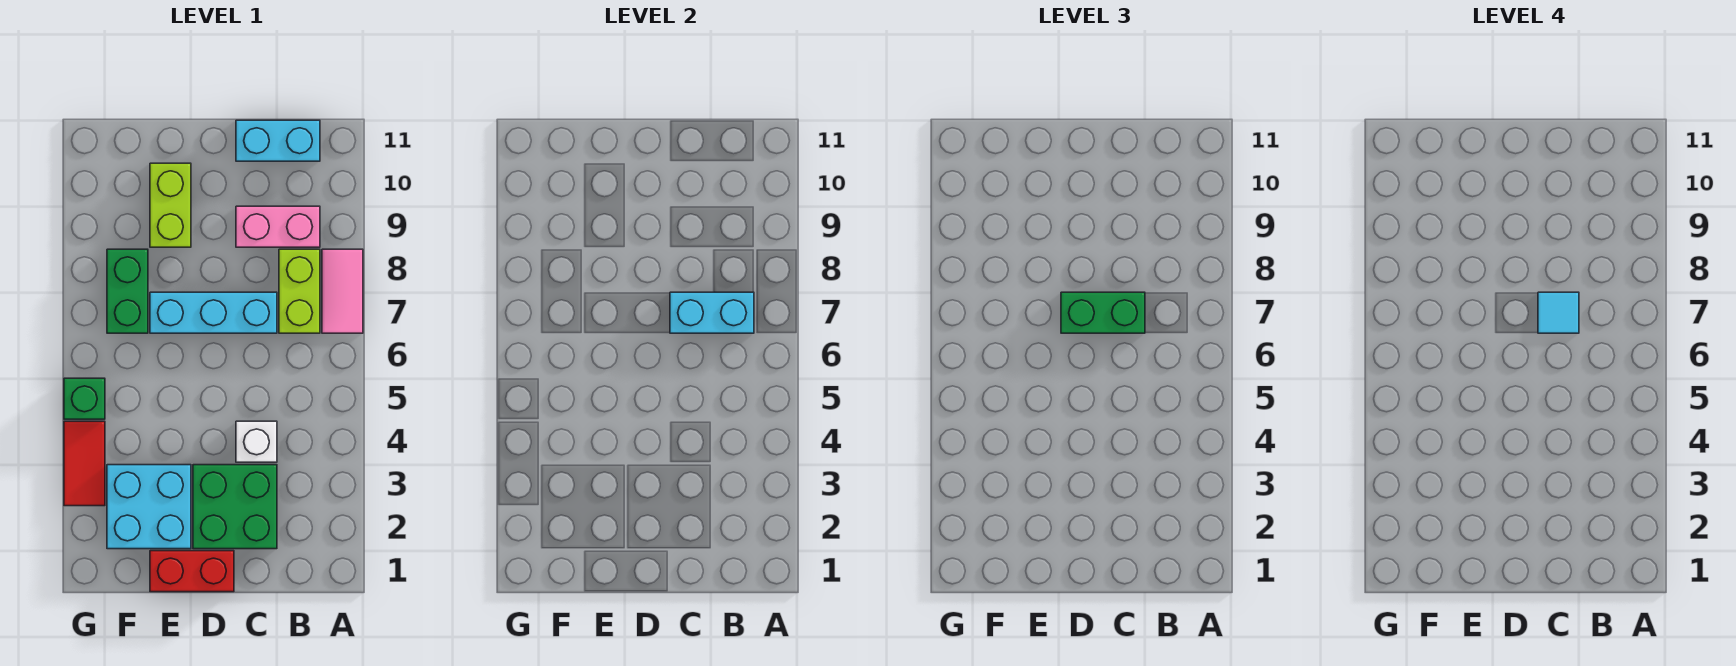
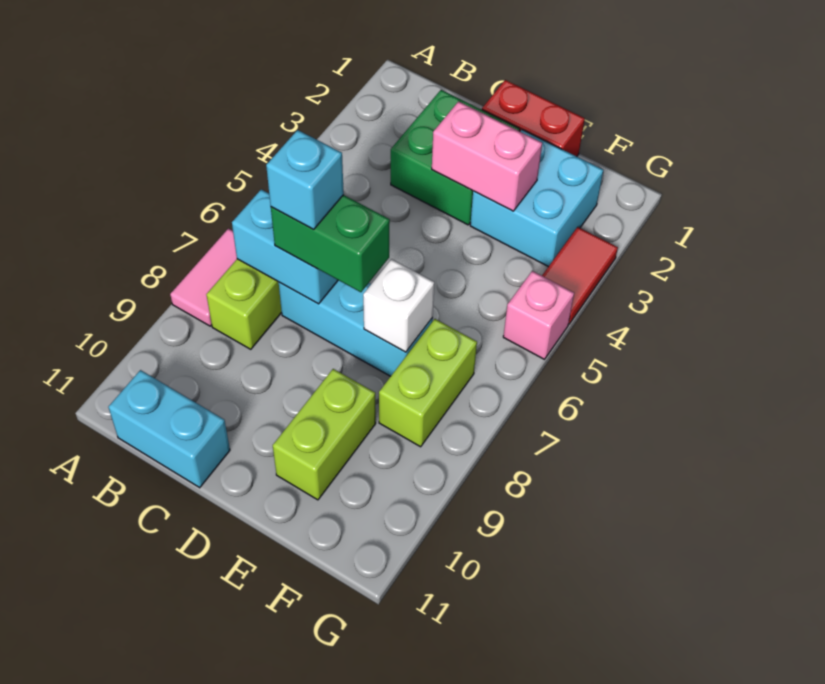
pink 1x2 brick [236,206,320,247] -> pink 1x2 brick moved to [432,101,542,211]
white 1x1 brick [236,421,277,462] -> white 1x1 brick moved to [363,259,434,352]
cyan 1x1 tile [1538,292,1579,333] -> cyan 1x1 brick [266,130,344,229]
green 1x2 brick [107,249,148,333] -> lime 1x2 brick [379,319,477,447]
green 1x1 brick [64,378,105,419] -> pink 1x1 brick [503,271,574,359]

